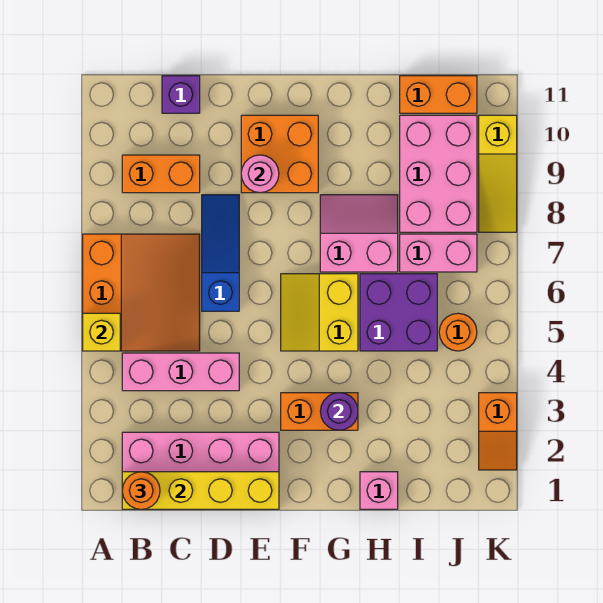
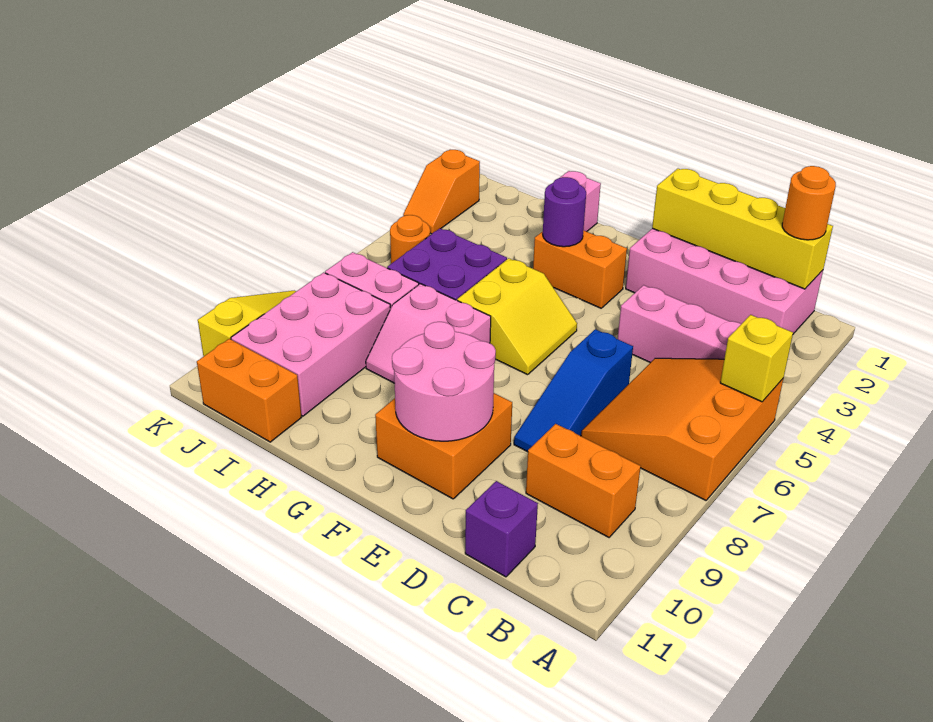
pink 1x1 round brick [241,155,279,193] -> pink 2x2 round brick [392,322,496,441]
orange 1x2 slope [479,393,517,470] -> orange 1x2 slope turned to [403,150,480,234]

